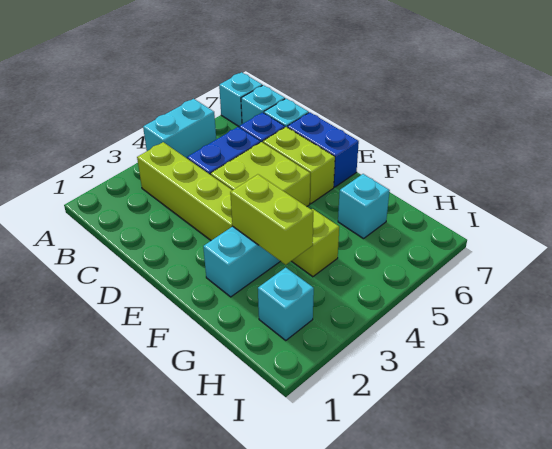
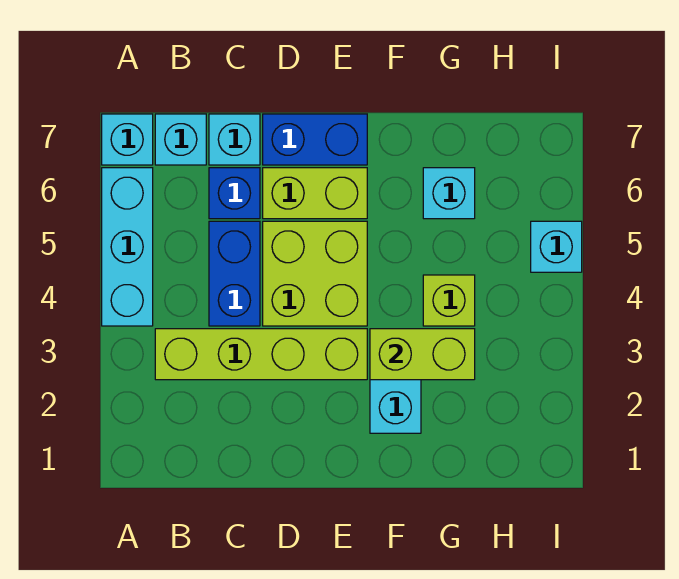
cyan 1x2 brick [143,99,216,158] -> cyan 1x3 brick [102,168,153,326]
cyan 1x1 brick [258,268,314,340] -> cyan 1x1 brick moved to [531,221,582,272]

